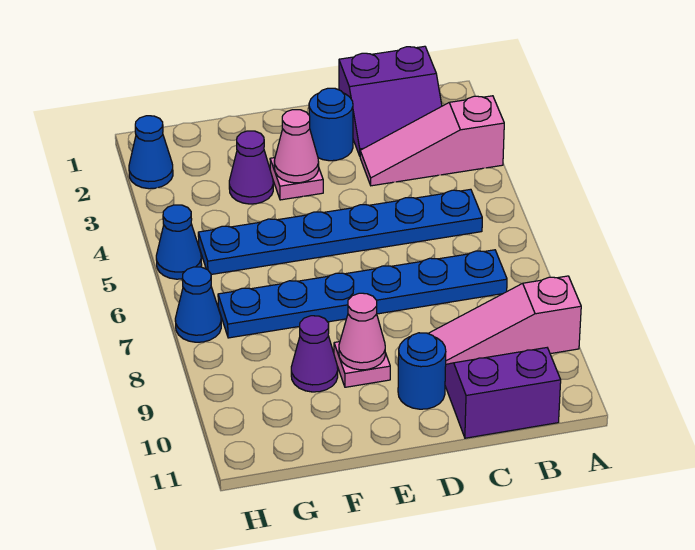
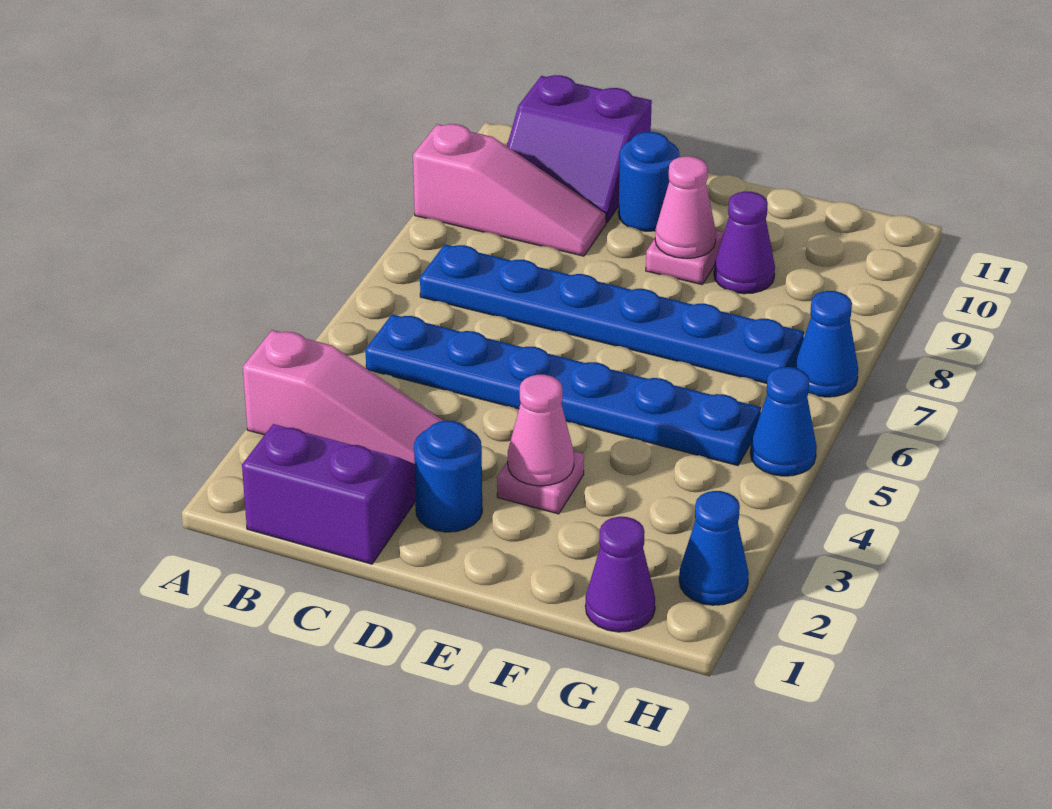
purple 1x1 cone [229,131,273,204] -> purple 1x1 cone moved to [585,517,655,632]

